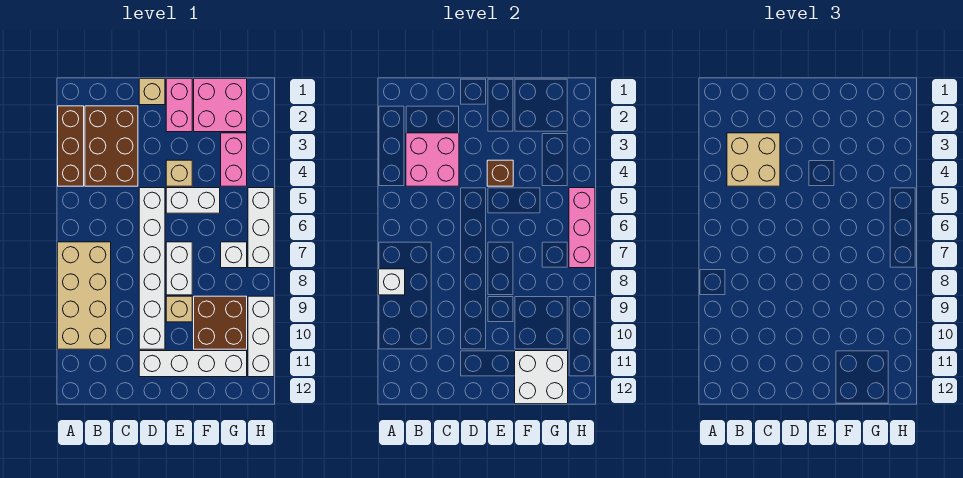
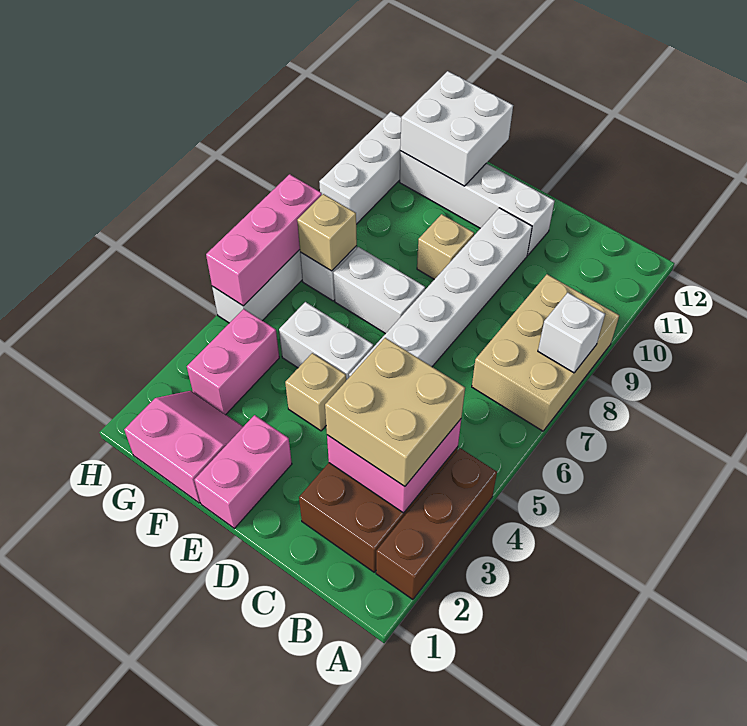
tan 2x4 brick [58,242,111,349] -> tan 2x3 brick [472,274,619,431]
tan 1x1 brick [139,79,165,105] -> tan 1x1 brick moved to [297,194,357,271]
brown 1x1 brick [487,160,513,186] -> none
white 1x2 brick [166,242,192,295] -> white 1x2 brick turned to [333,247,425,334]
pink 2x2 brick [194,79,247,132] -> pink 2x2 slope [124,391,243,503]
brown 2x2 brick [194,296,247,349] -> none

